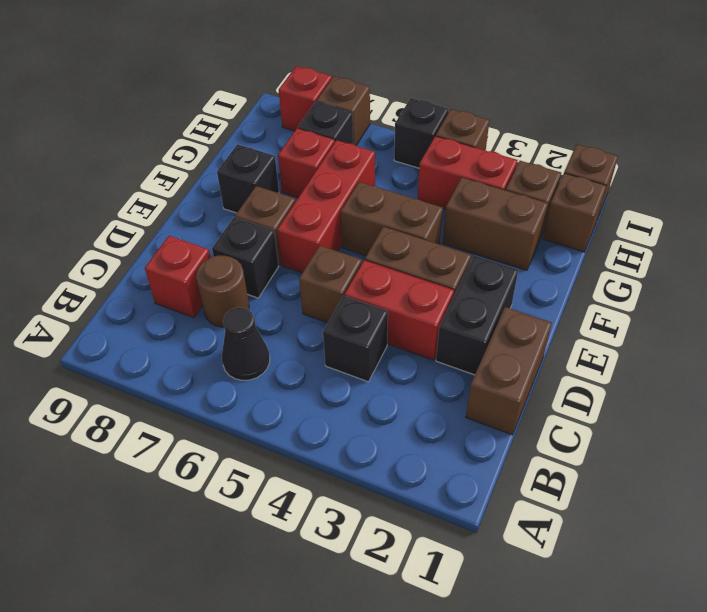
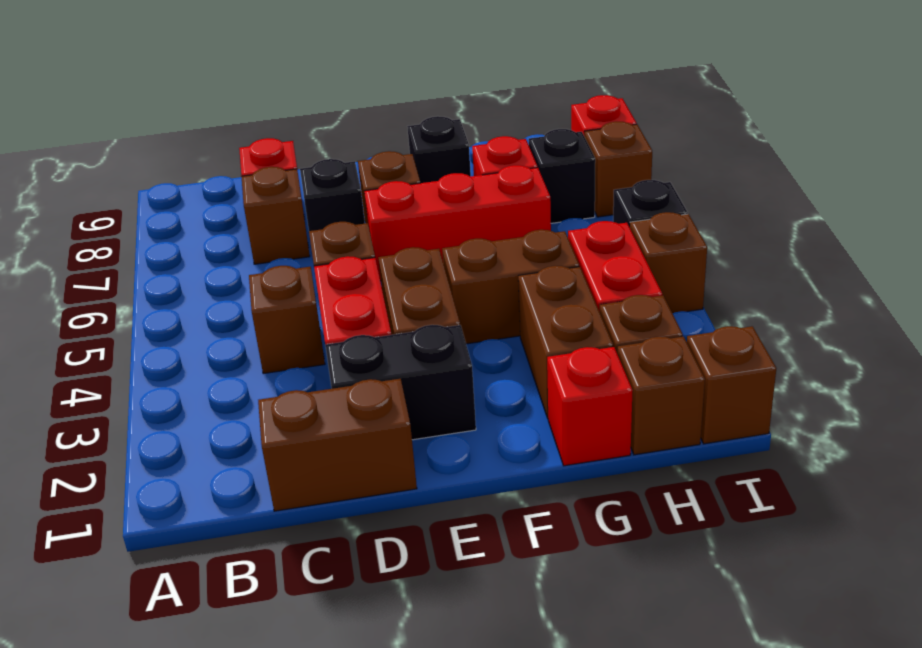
black 1x1 cone [222,307,270,380] -> none
black 1x1 brick [323,296,388,382] -> brown 1x1 brick [249,266,325,374]
brown 1x1 round brick [196,255,249,327] -> brown 1x1 brick [241,167,310,264]
brown 1x2 brick [341,182,443,256] -> brown 1x2 brick turned to [442,230,579,344]
none -> red 1x1 brick [547,347,633,466]

